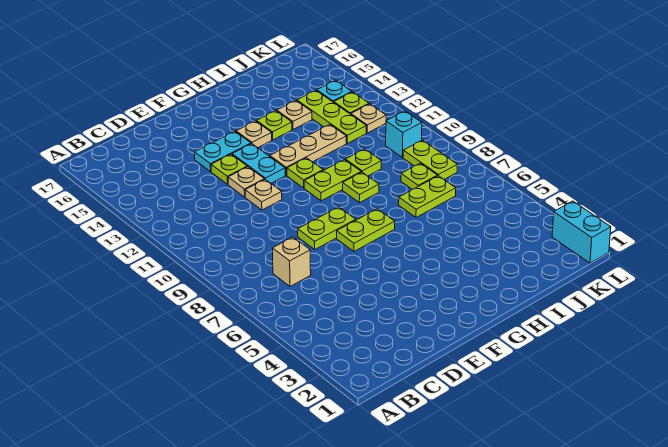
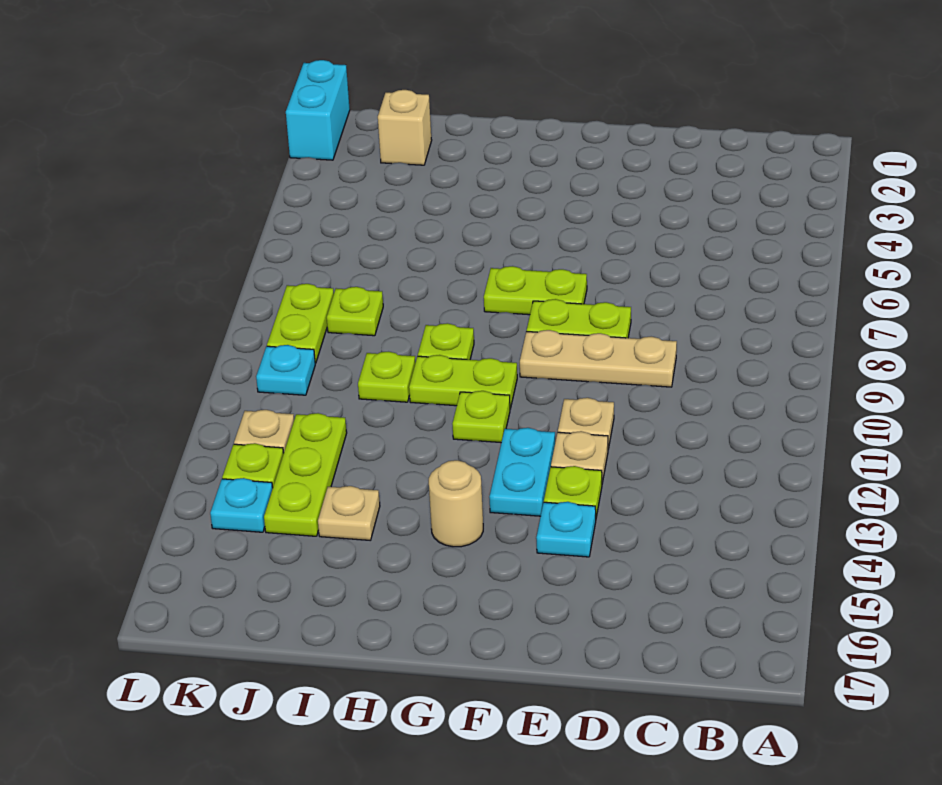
tan 1x1 brick [273,237,311,286] -> tan 1x1 brick moved to [378,90,432,165]
cyan 1x2 plate [194,132,251,172] -> cyan 1x1 plate [536,502,596,557]
tan 1x3 plate [270,125,346,175] -> tan 1x3 plate moved to [520,330,677,387]
tan 1x1 plate [236,121,272,148] -> tan 1x1 round brick [429,460,483,547]
lime 1x1 plate [257,111,292,140] -> none
lime 1x2 plate [399,176,456,217] -> none
cyan 1x1 brick [386,111,422,158] -> cyan 1x1 plate [256,345,315,395]

